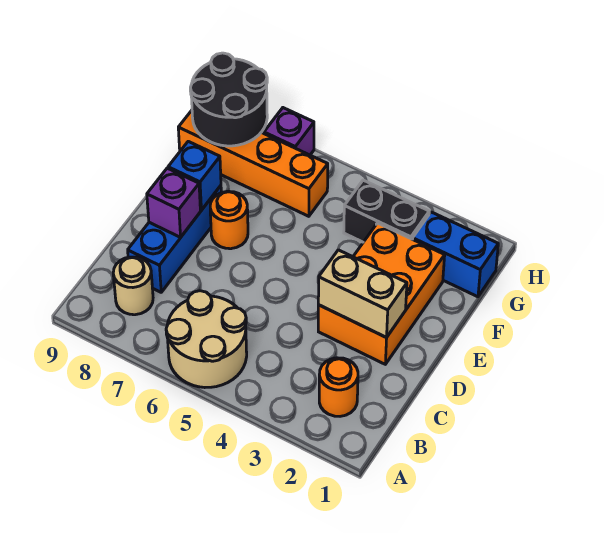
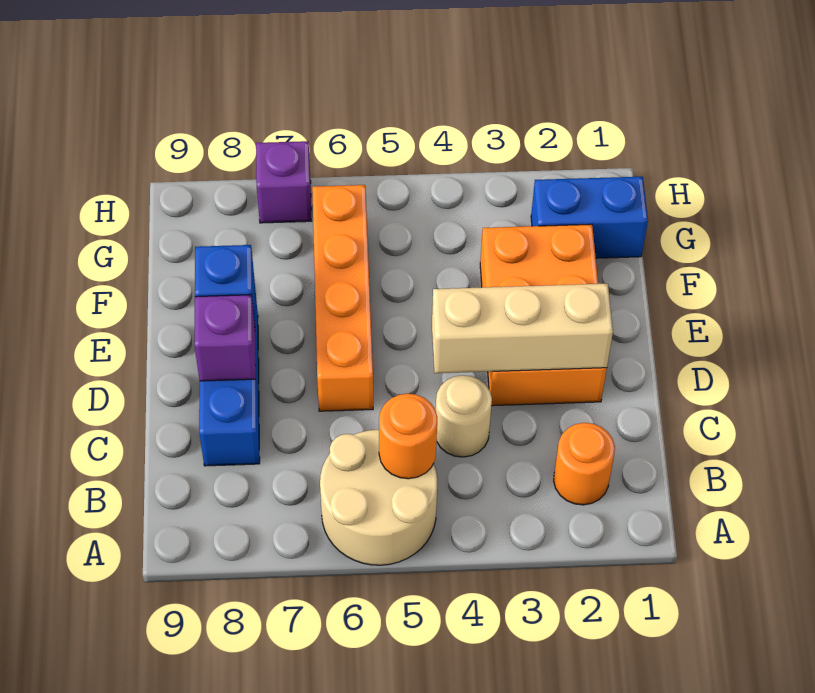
tan 1x1 round brick [113,257,153,315] -> tan 1x1 round brick moved to [436,375,492,457]
tan 1x2 brick [318,250,407,338] -> tan 1x3 brick [432,284,613,373]
orange 1x1 round brick [210,191,248,249] -> orange 1x1 round brick moved to [379,394,437,479]
black 1x2 brick [344,180,429,242] -> none
orange 1x4 brick [178,110,328,216] -> orange 1x4 brick turned to [312,185,373,411]
black 2x2 round brick [190,53,267,146] -> none

